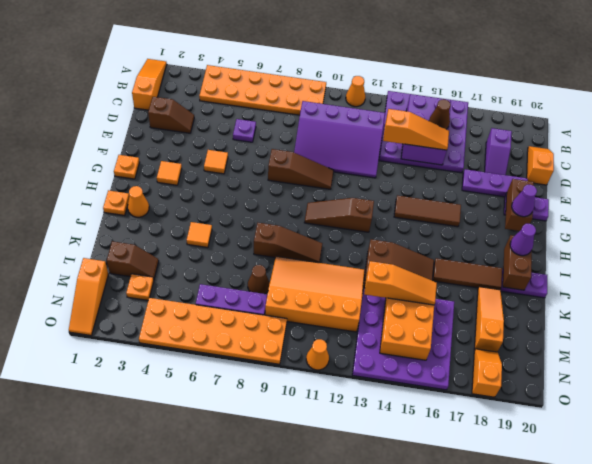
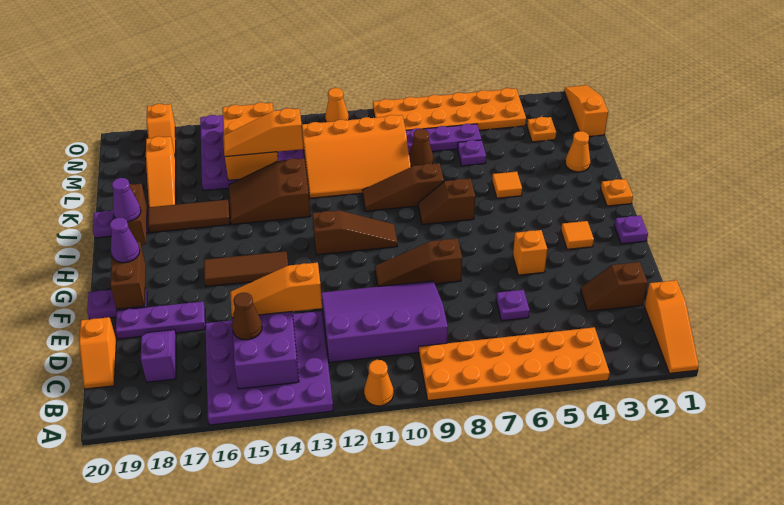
orange 1x1 tile [204,150,228,174] -> orange 1x1 brick [513,230,547,275]
orange 1x1 plate [114,155,140,179] -> purple 1x1 plate [614,216,648,244]
orange 1x1 cone [128,186,149,217] -> orange 1x1 cone moved to [565,131,590,172]
brown 1x2 slope [107,241,159,280] -> brown 1x2 slope moved to [418,179,475,225]
none -> purple 1x1 plate [458,140,486,166]

